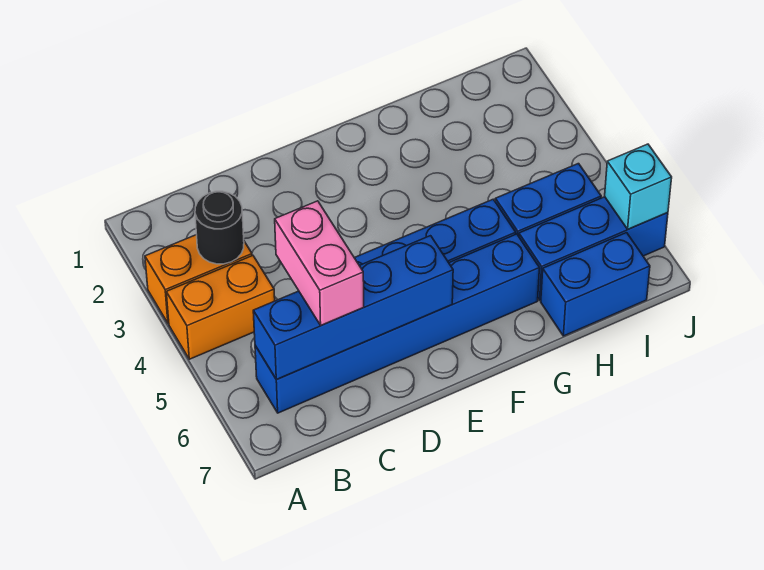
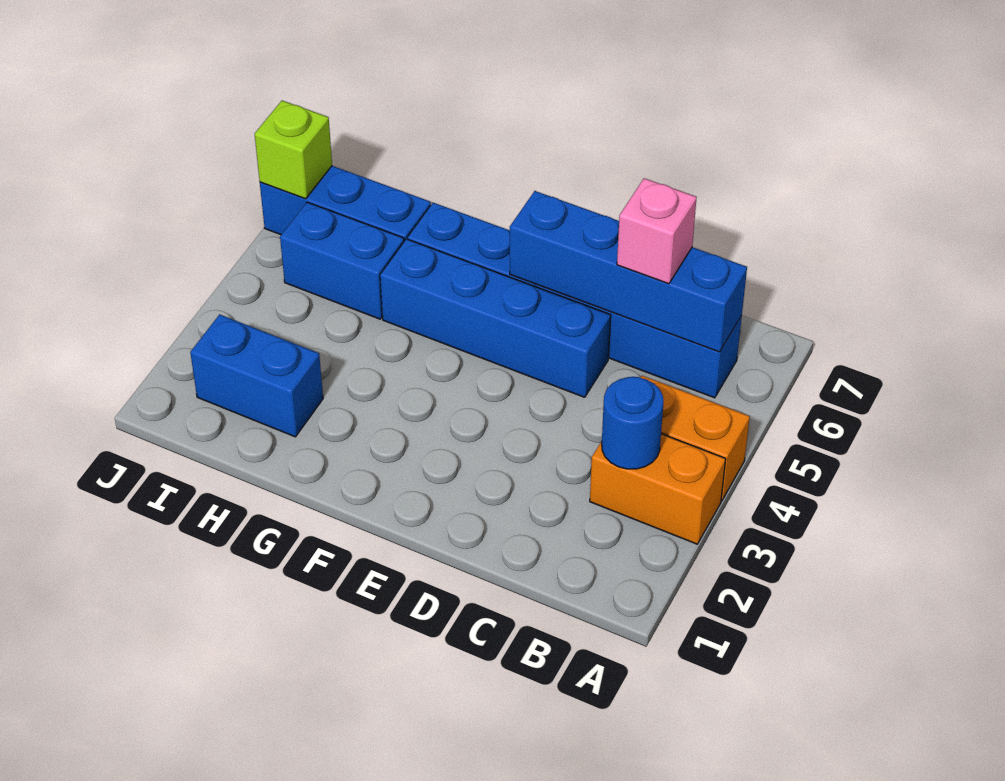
black 1x1 round brick [195,191,244,264] -> blue 1x1 round brick [602,377,663,469]
pink 1x2 brick [275,201,364,325] -> pink 1x1 brick [617,178,697,284]
blue 1x2 brick [541,233,650,336] -> blue 1x2 brick moved to [190,314,323,437]
cyan 1x1 brick [605,144,672,229] -> lime 1x1 brick [255,101,332,199]

